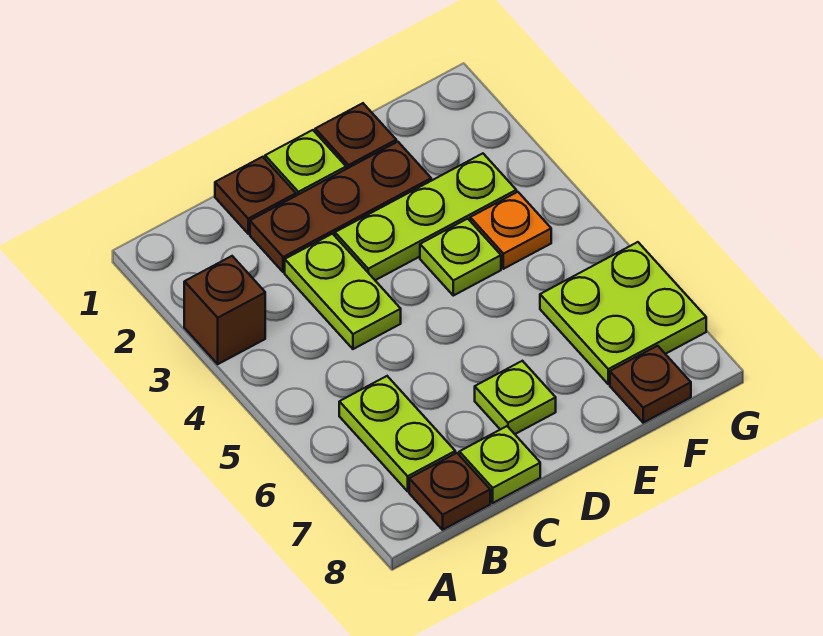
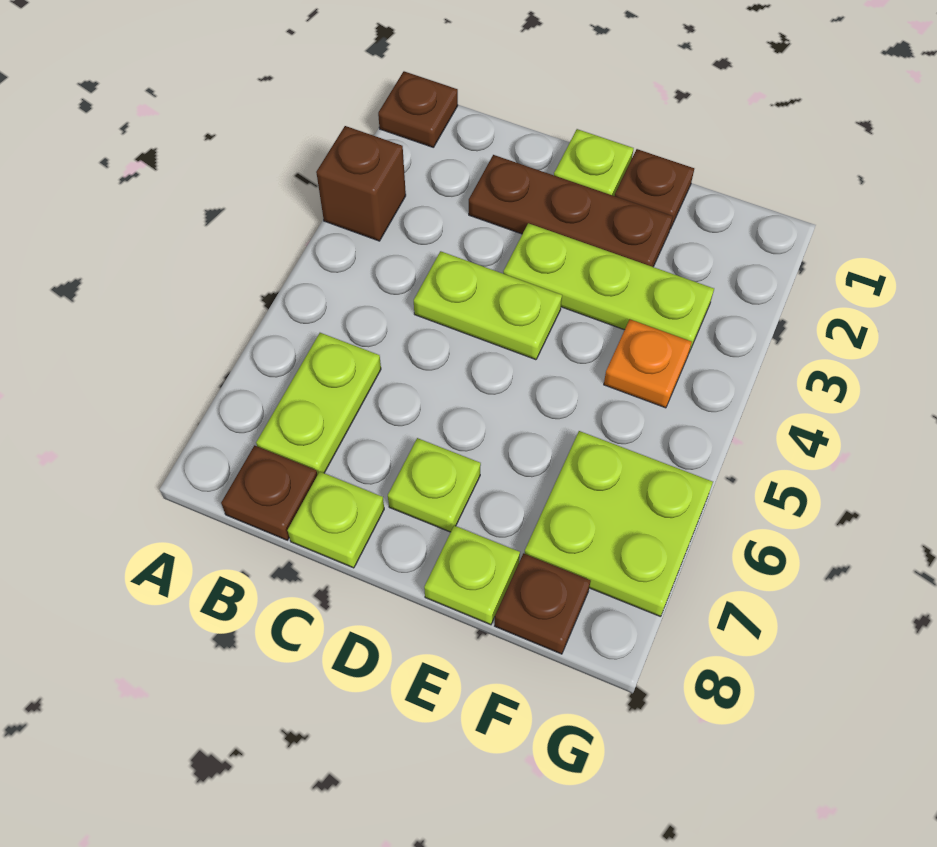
brown 1x1 plate [215,157,296,234] -> brown 1x1 plate moved to [378,71,458,148]
lime 1x2 plate [285,234,401,349] -> lime 1x2 plate turned to [414,251,562,360]
lime 1x1 plate [420,219,501,296] -> lime 1x1 plate moved to [424,526,520,625]

